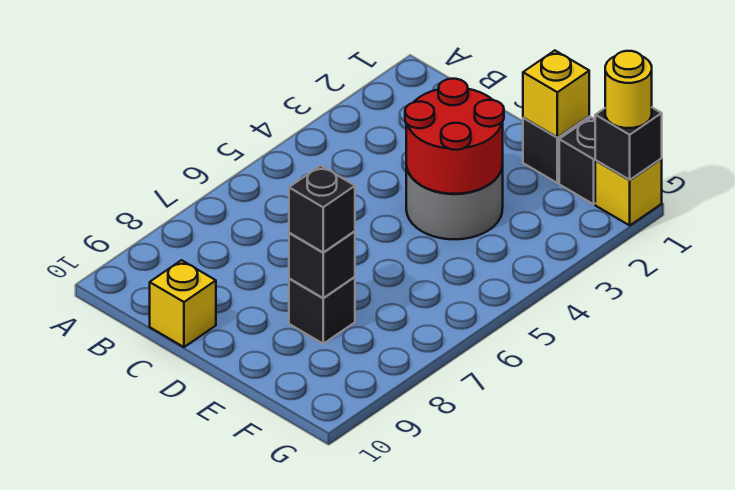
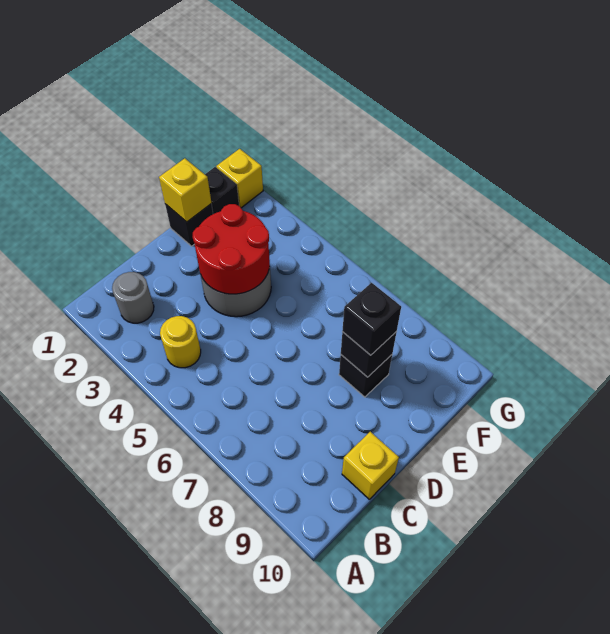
none -> grey 1x1 round brick [112,272,154,323]
black 1x1 brick [595,108,662,180] -> none
yellow 1x1 round brick [605,51,652,128] -> yellow 1x1 round brick moved to [160,316,201,368]

